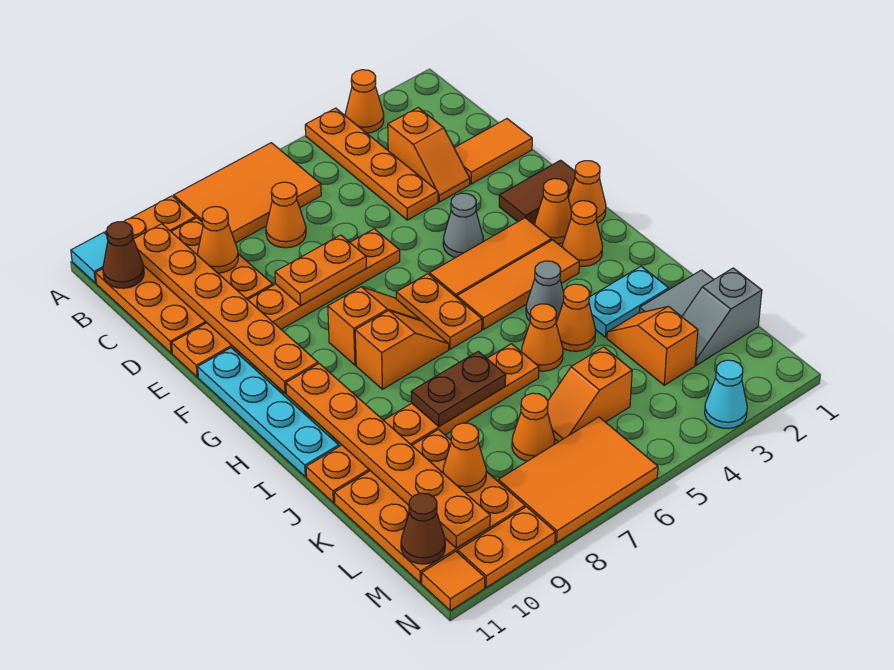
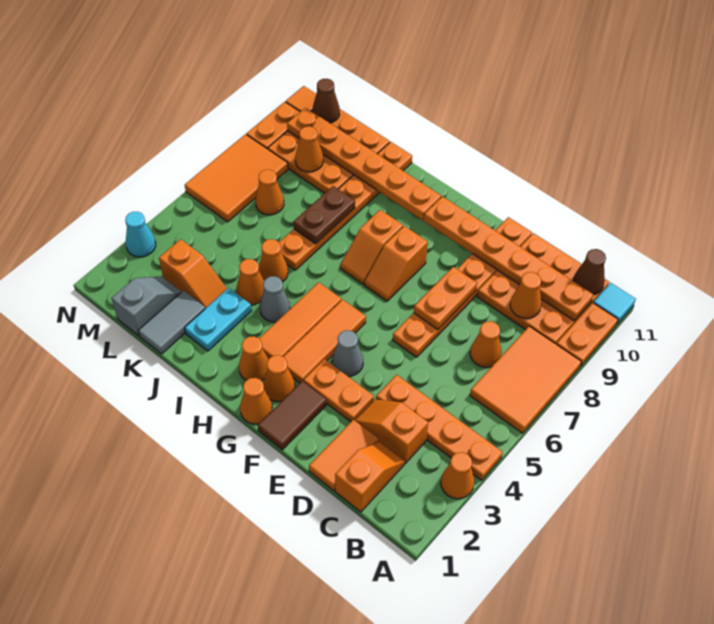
cyan 1x4 plate [198,348,339,477] -> none
orange 1x2 plate [396,274,482,349] -> orange 1x2 plate moved to [303,359,374,422]
orange 1x2 slope [547,347,632,442] -> orange 1x2 slope moved to [335,442,405,512]

